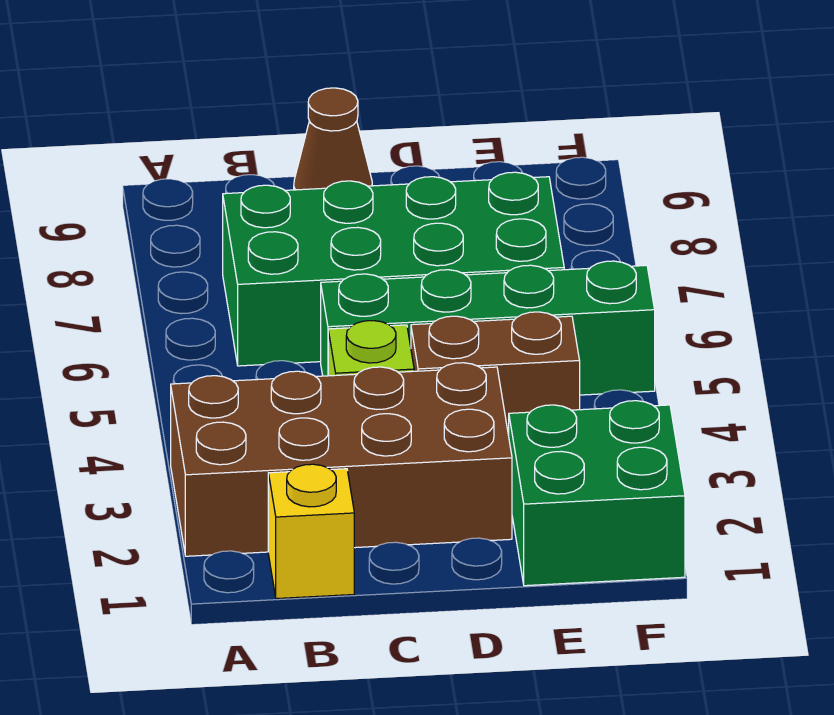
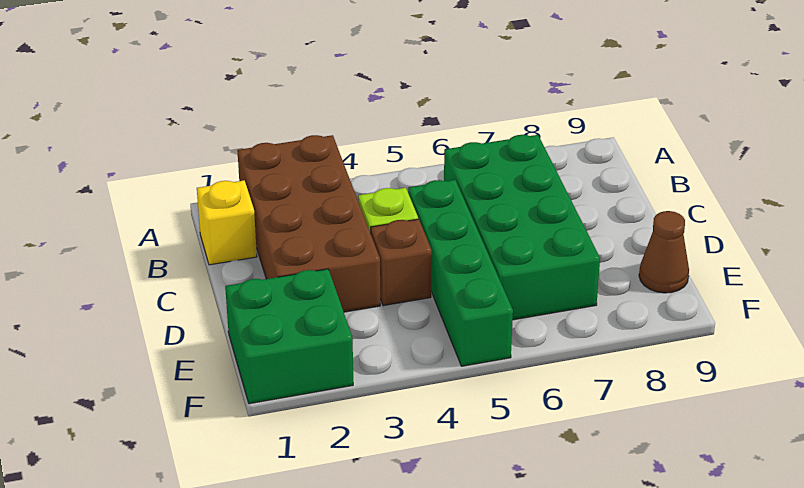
brown 1x1 cone [294,88,372,190] -> brown 1x1 cone moved to [639,211,689,293]
brown 1x2 brick [411,312,580,435] -> brown 1x1 brick [371,219,432,306]

